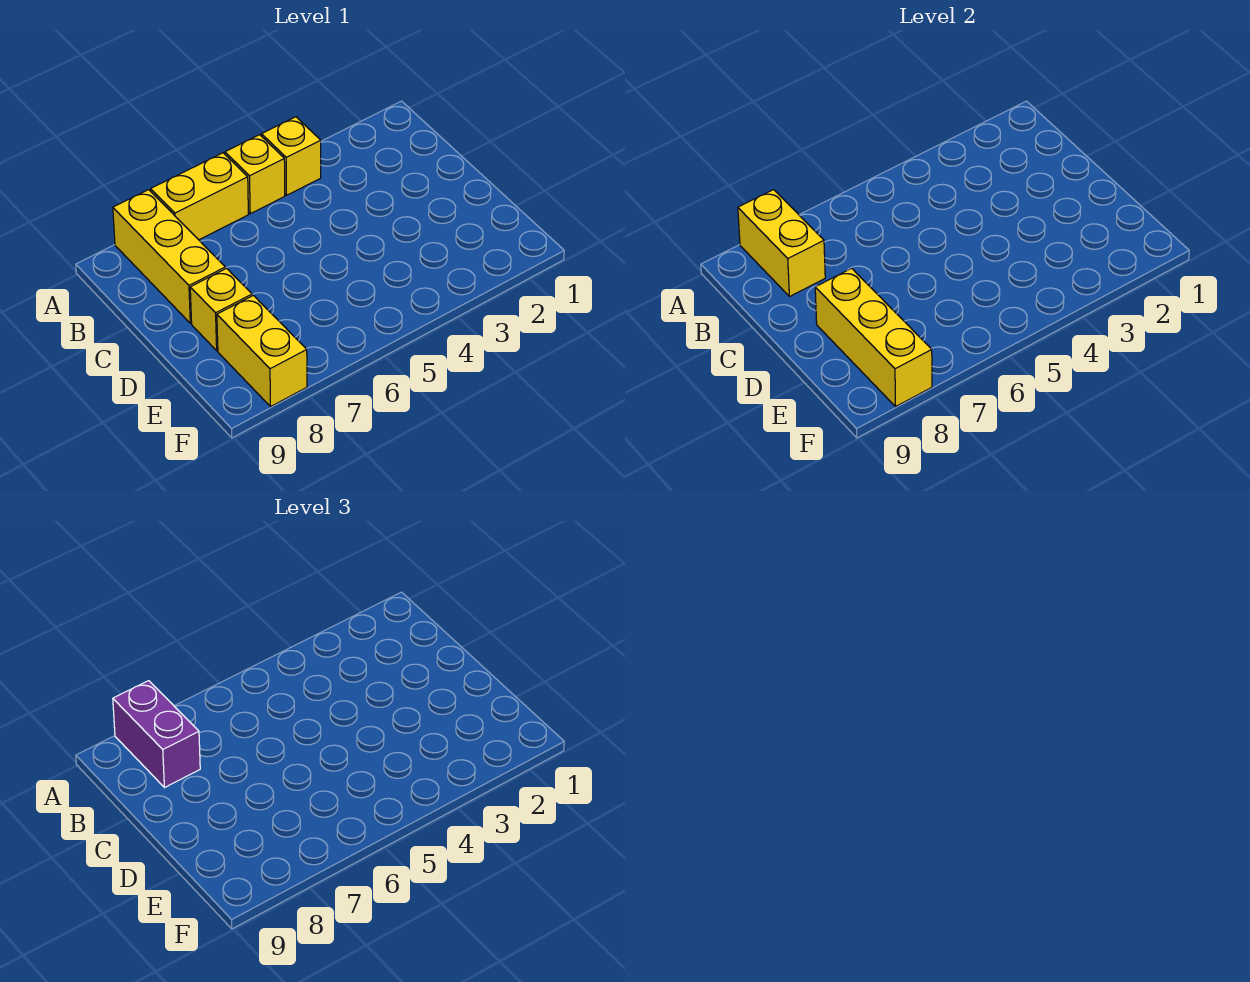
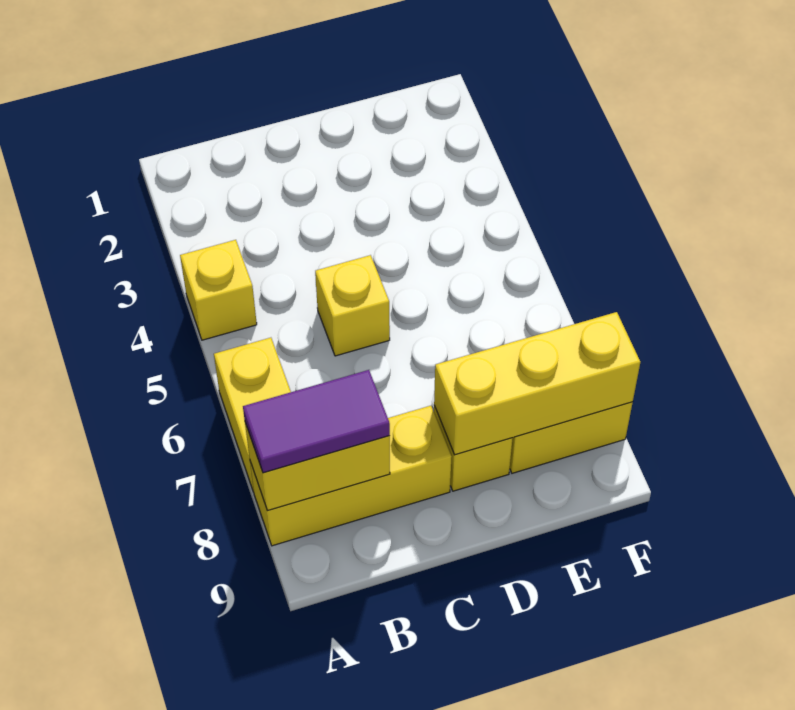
yellow 1x1 brick [225,135,285,214] -> yellow 1x1 brick moved to [315,255,390,356]
purple 1x2 brick [113,681,200,788] -> purple 1x2 tile [243,370,390,473]

